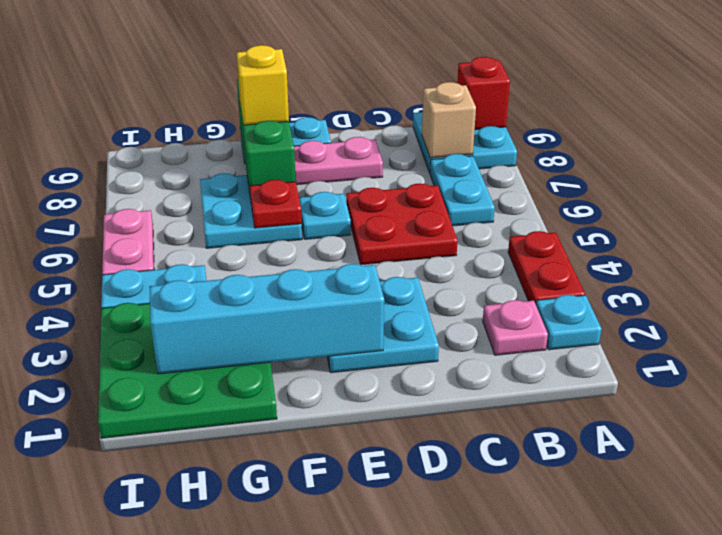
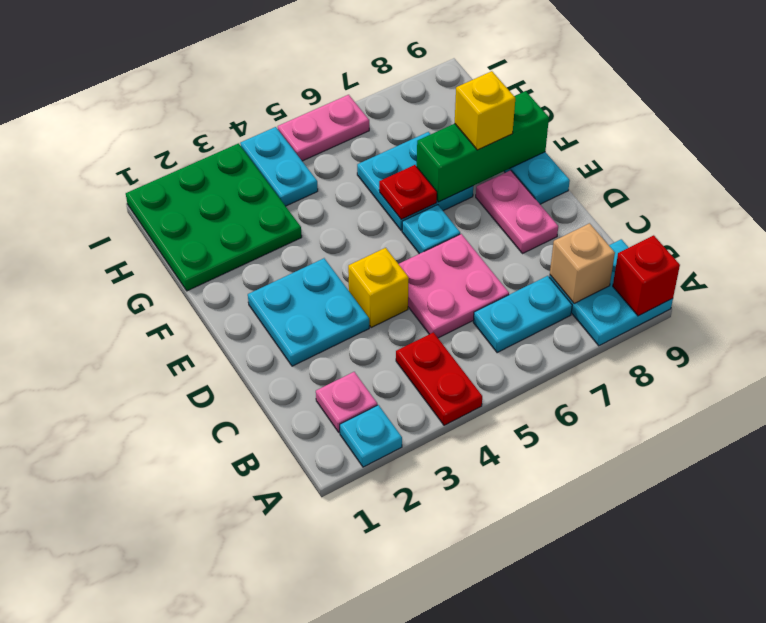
red 1x2 plate [508,231,585,304] -> red 1x2 plate turned to [396,332,482,425]
red 2x2 plate [346,183,458,265] -> pink 2x2 plate [399,234,509,338]
none -> yellow 1x1 brick [348,248,409,328]
cyan 1x4 brick [149,264,384,374] -> none

